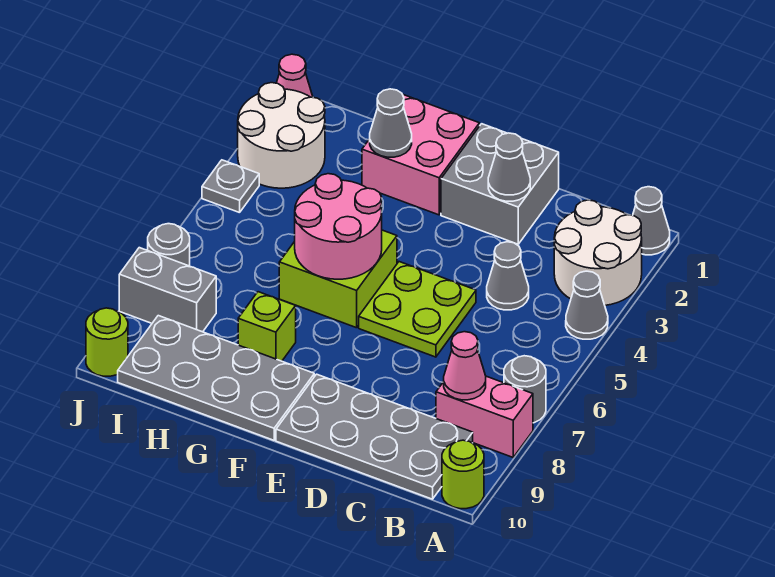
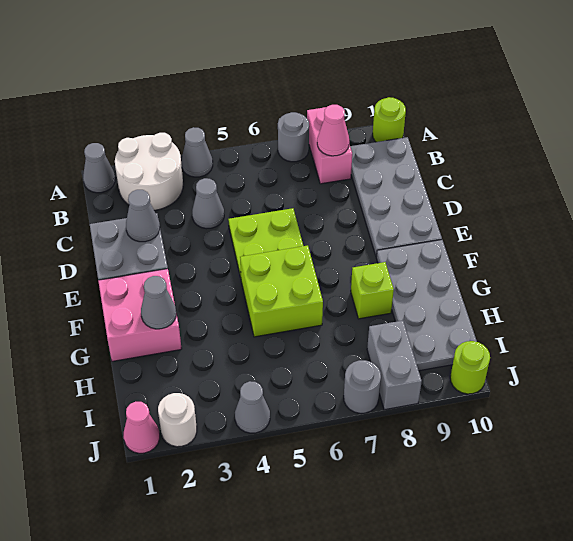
pink 2x2 round brick [295,174,382,279] -> none
white 2x2 round brick [238,83,325,188] -> white 1x1 round brick [158,393,197,447]
grey 1x1 plate [202,160,259,213] -> grey 1x1 cone [235,381,270,433]

